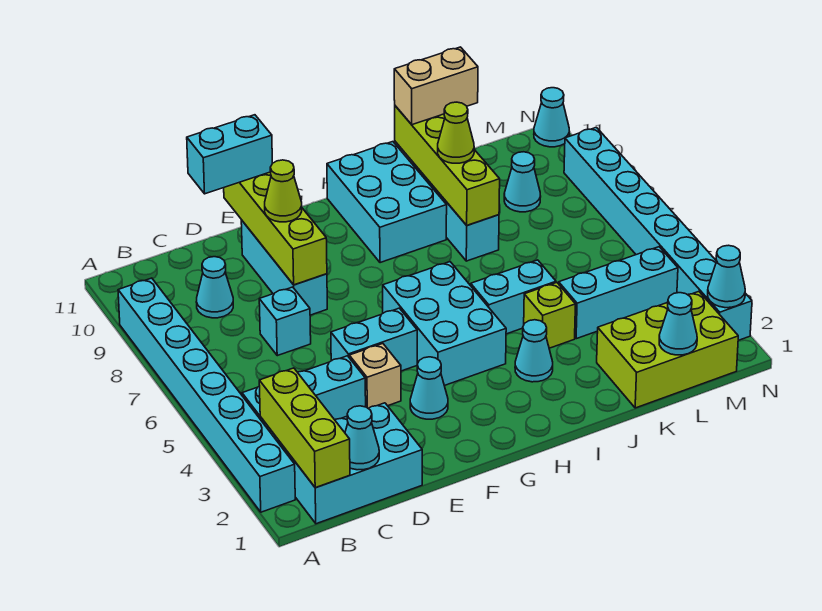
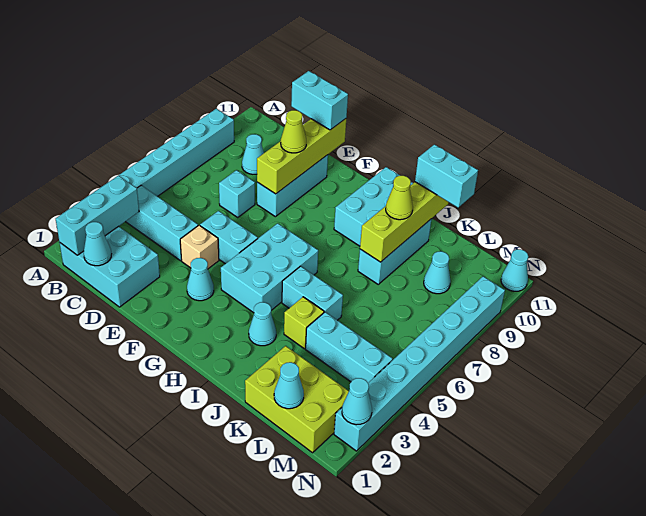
lime 1x3 brick [259,368,350,488] -> cyan 1x3 brick [56,175,139,255]
tan 1x2 brick [394,47,478,125] -> cyan 1x2 brick [415,144,478,208]

